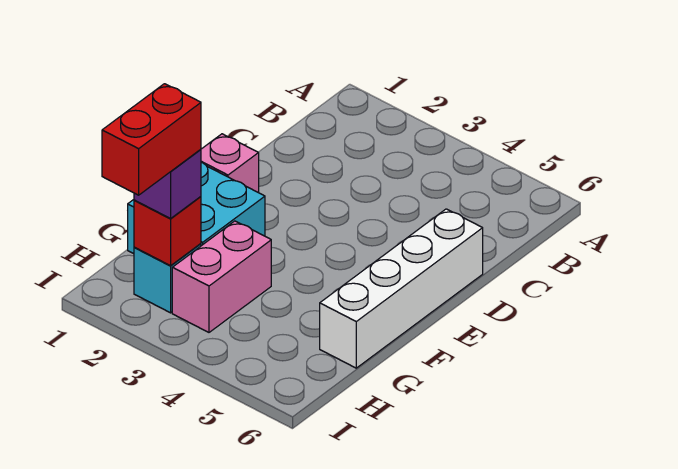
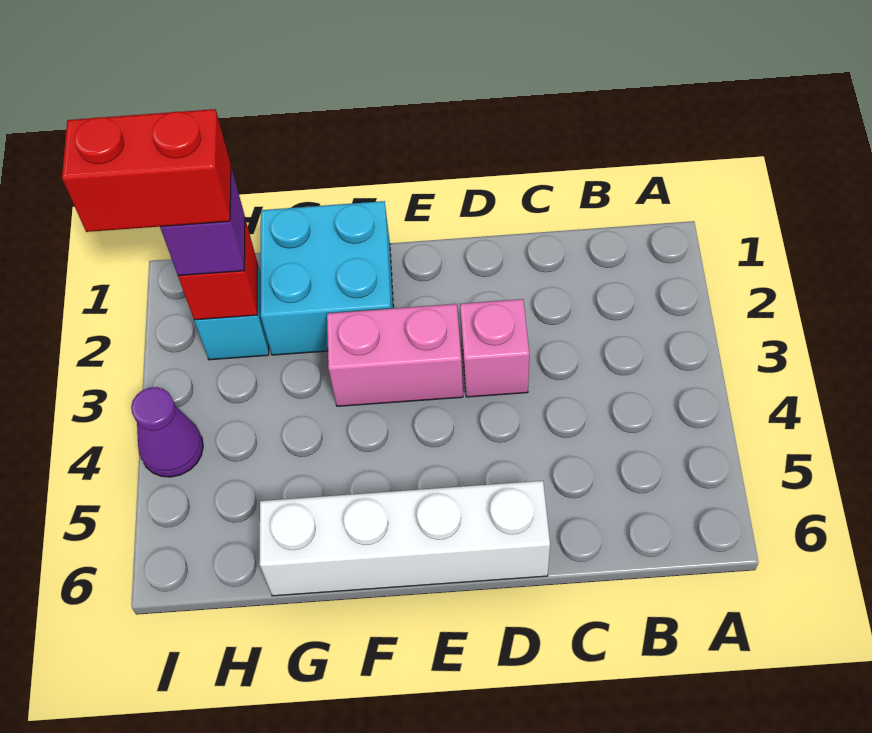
pink 1x1 brick [201,134,259,193] -> pink 1x1 brick moved to [460,299,529,397]
pink 1x2 brick [172,221,271,332] -> pink 1x2 brick moved to [327,304,463,406]
none -> purple 1x1 cone [131,387,203,477]

